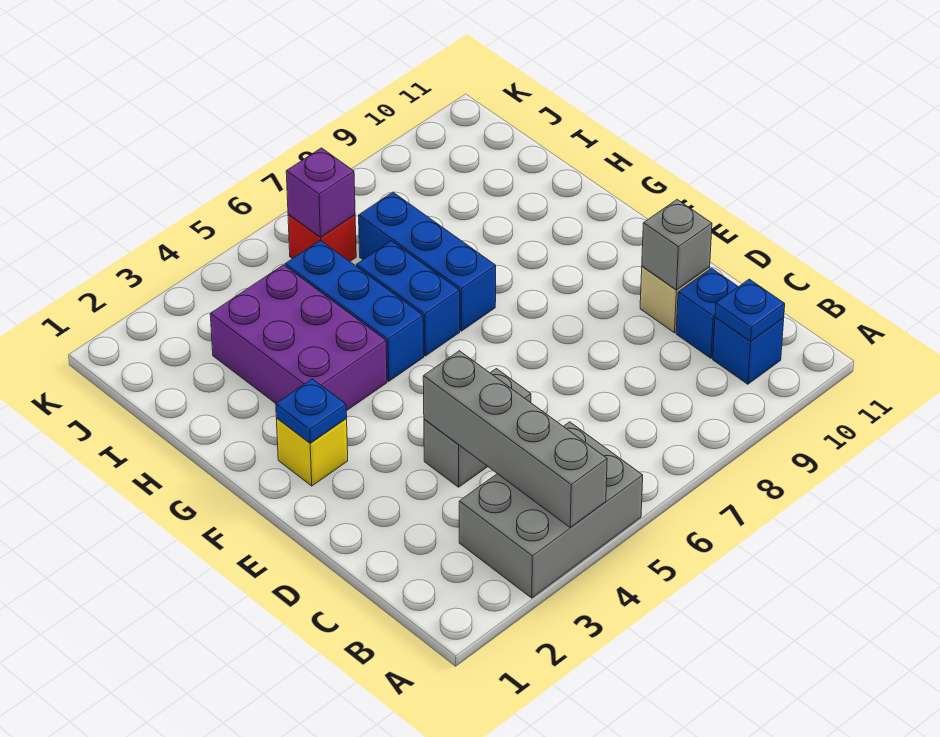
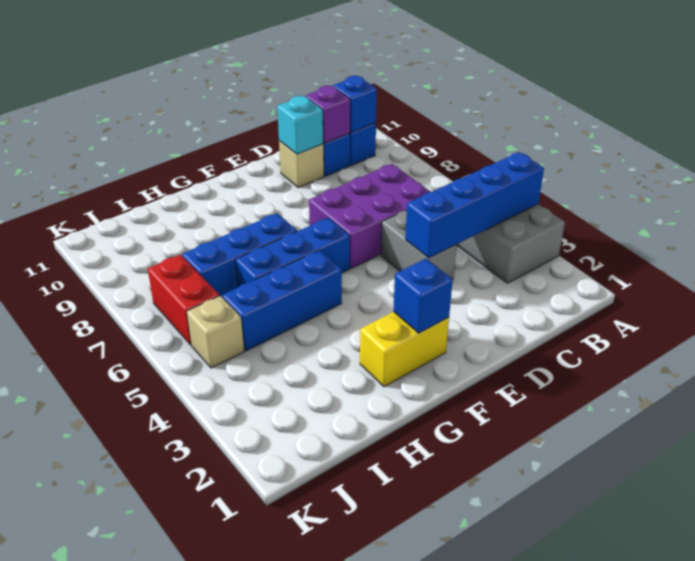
grey 1x4 brick [423,351,607,527] -> blue 1x4 brick [405,152,544,258]
blue 1x1 plate [715,279,785,342] -> blue 1x1 brick [333,76,377,132]
grey 1x1 brick [642,200,712,290] -> cyan 1x1 brick [277,96,323,154]
yellow 1x1 brick [276,418,348,486] -> yellow 1x2 brick [360,312,449,387]
blue 1x1 plate [276,379,347,443] -> blue 1x1 brick [393,259,453,333]
purple 2x3 brick [210,265,387,411] -> purple 2x3 brick moved to [309,164,430,268]
blue 1x2 brick [357,241,460,356] -> blue 1x3 brick [235,218,350,287]
none -> tan 1x1 brick [187,296,244,368]
red 1x1 brick [288,214,356,261] -> red 1x2 brick [148,255,220,345]
purple 1x1 brick [286,148,355,237] -> purple 1x1 brick moved to [305,86,350,143]

